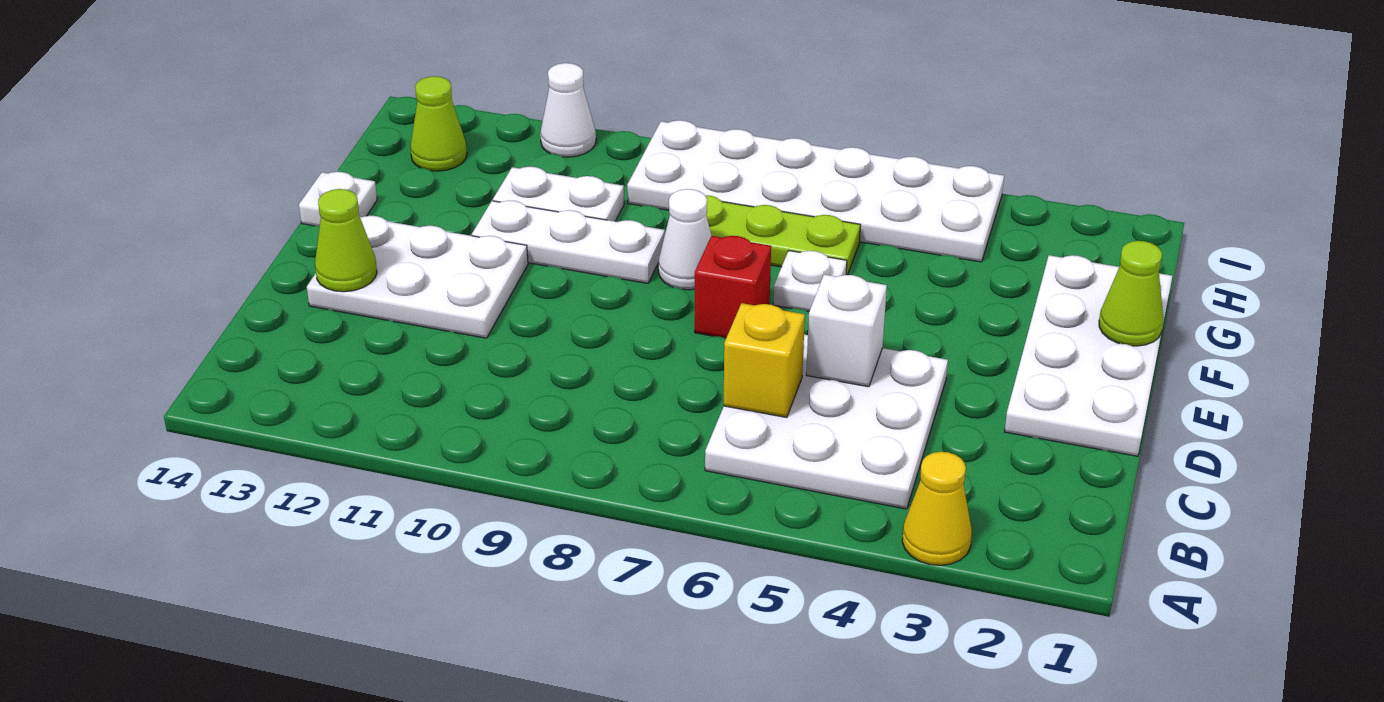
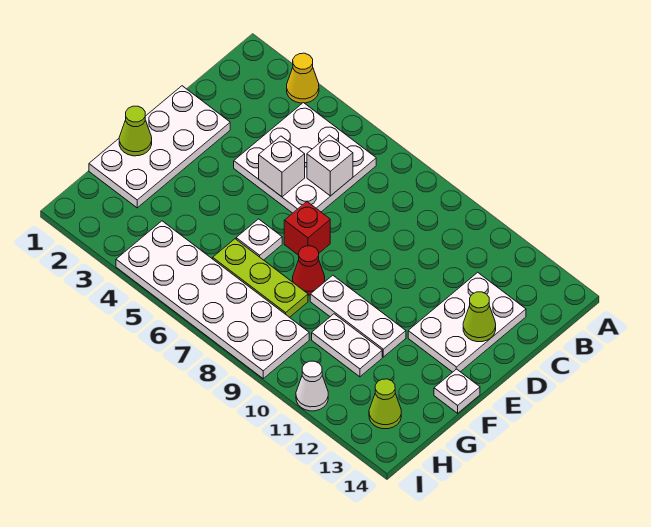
yellow 1x1 brick [724,303,805,418] -> white 1x1 brick [307,135,353,196]
white 2x3 plate [307,216,528,338] -> white 2x3 plate turned to [408,272,526,372]
white 1x1 cone [658,189,712,290] -> red 1x1 cone [293,246,325,295]

